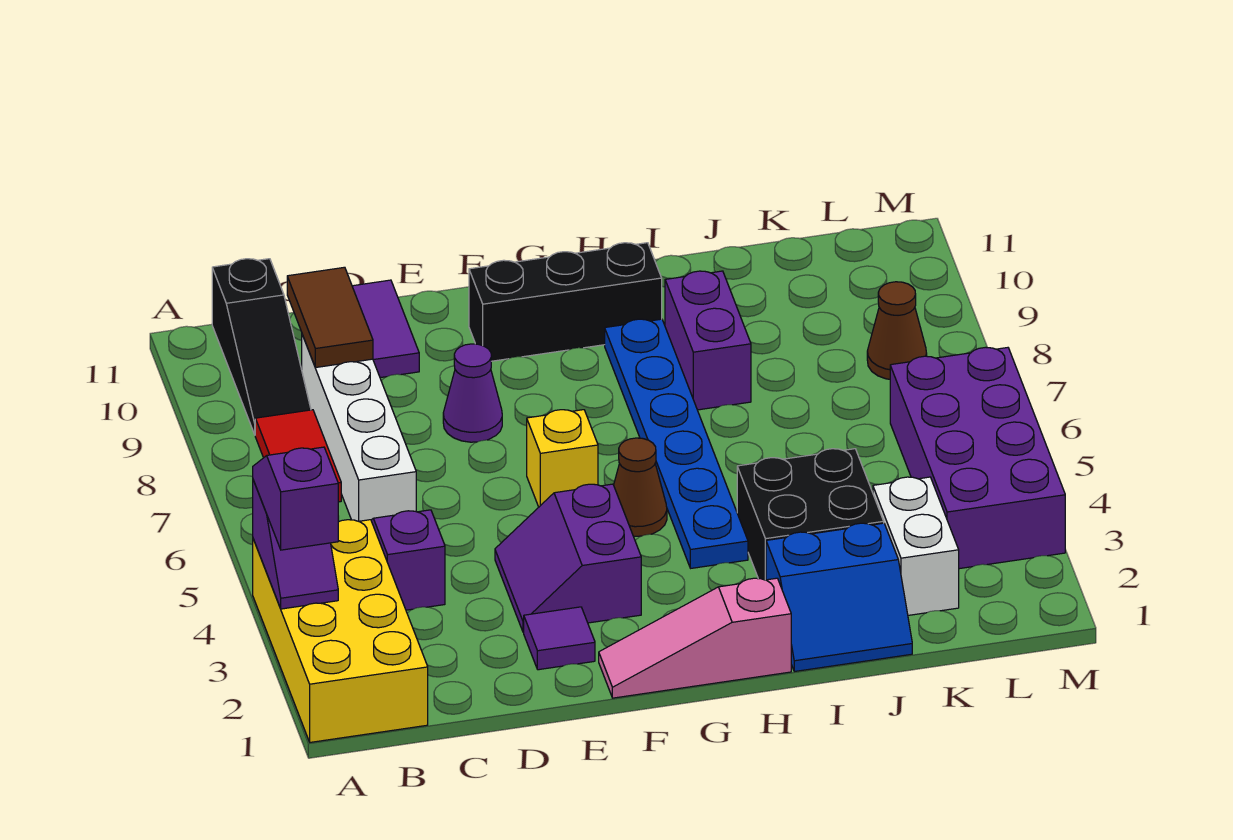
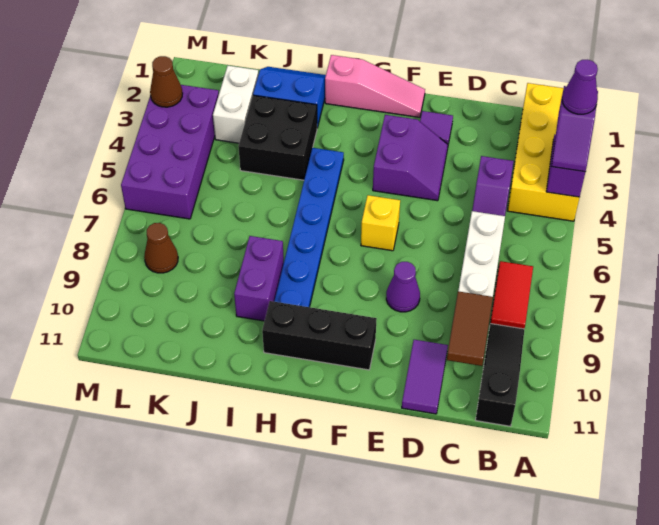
none -> purple 1x1 cone [562,60,598,114]
brown 1x1 cone [614,438,667,536] -> brown 1x1 cone moved to [150,56,183,107]

